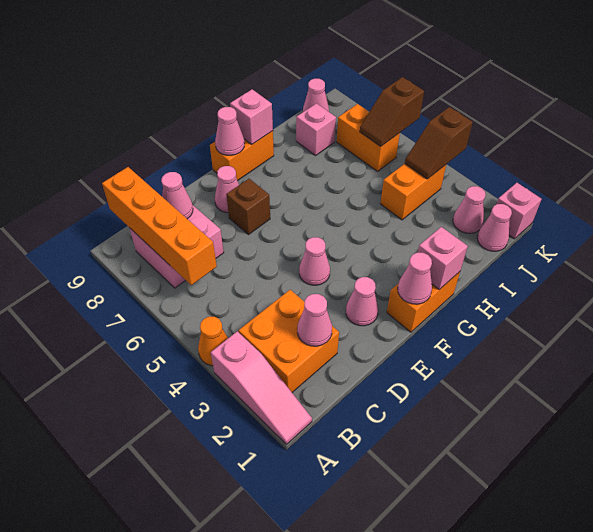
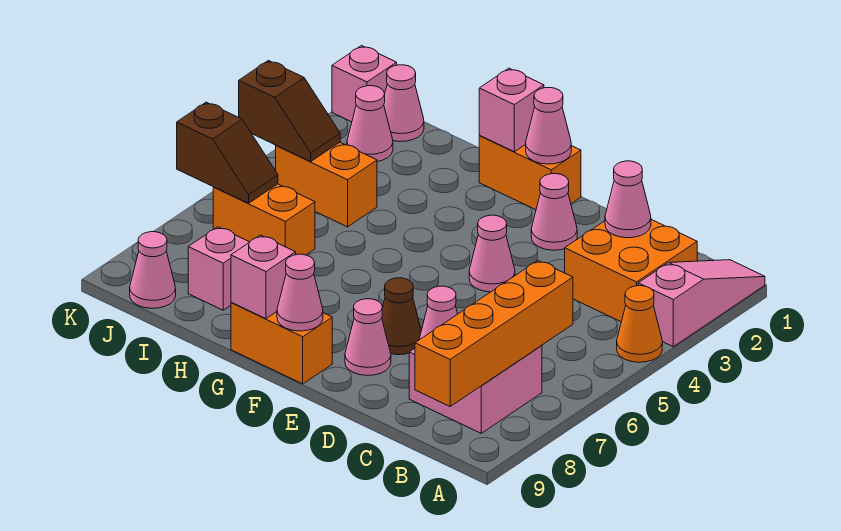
brown 1x1 brick [226,179,270,234] -> brown 1x1 cone [382,278,421,355]
orange 1x2 brick [337,104,400,171] -> orange 1x2 brick turned to [213,184,315,255]

